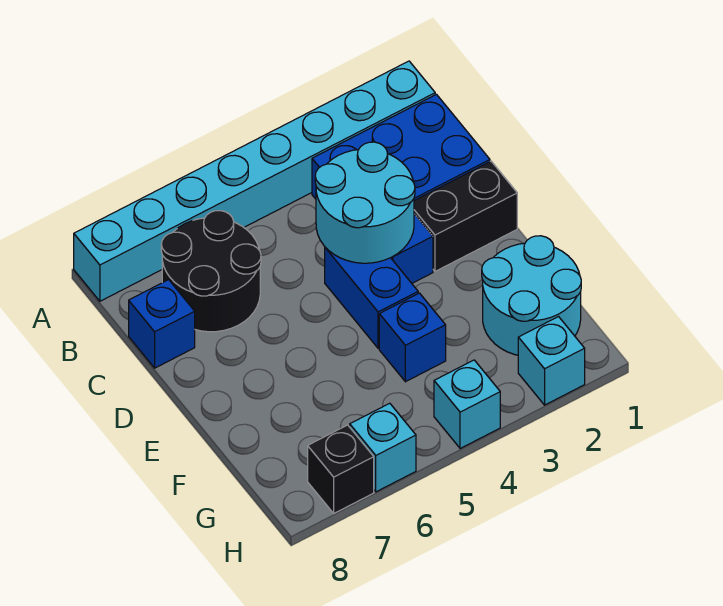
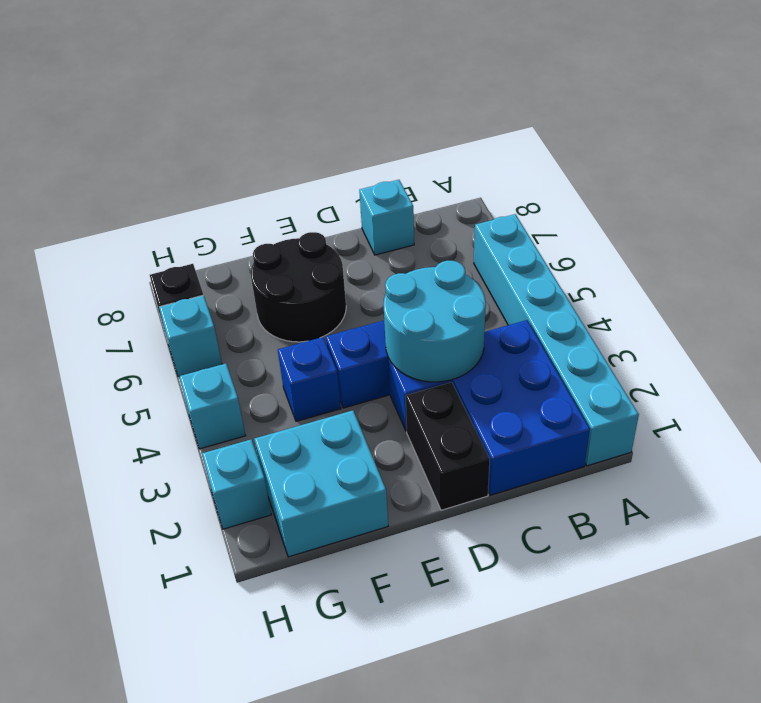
cyan 1x8 brick [74,61,435,301] -> cyan 1x6 brick [474,214,639,466]
black 2x2 round brick [161,211,261,332] -> black 2x2 round brick moved to [251,232,346,342]
blue 1x1 brick [129,280,195,368] -> cyan 1x1 brick [359,180,414,255]
cyan 2x2 round brick [482,236,581,355] -> cyan 2x2 brick [254,411,388,557]

